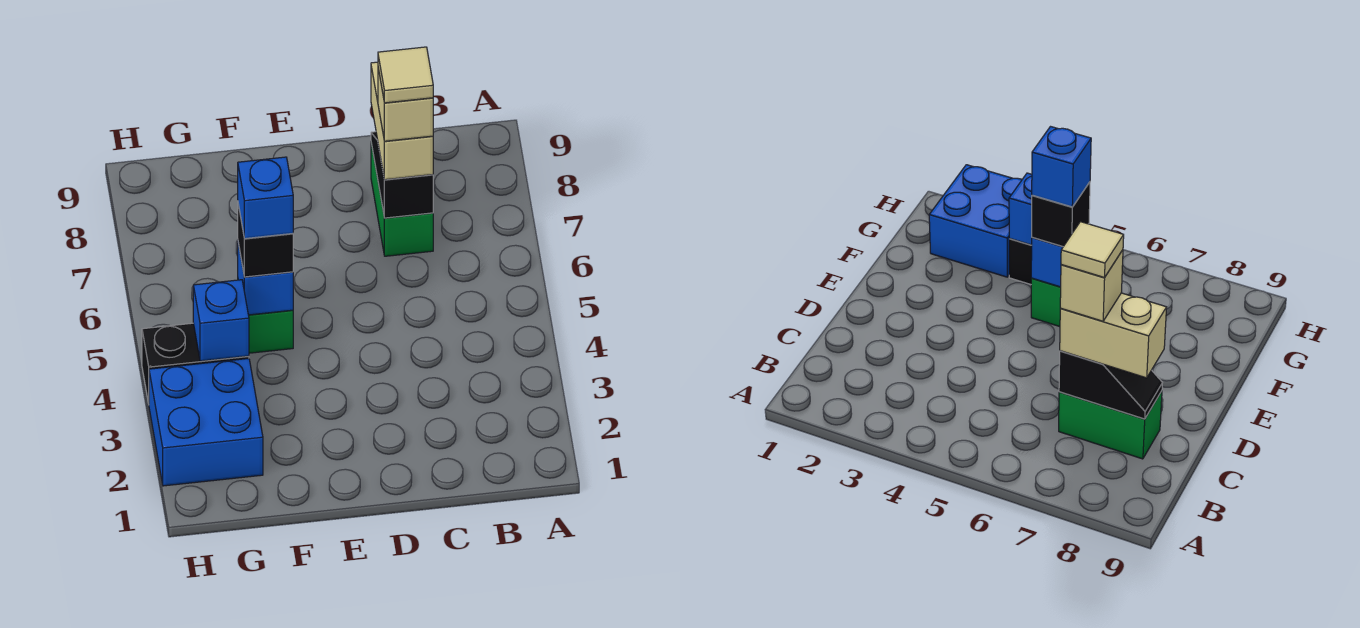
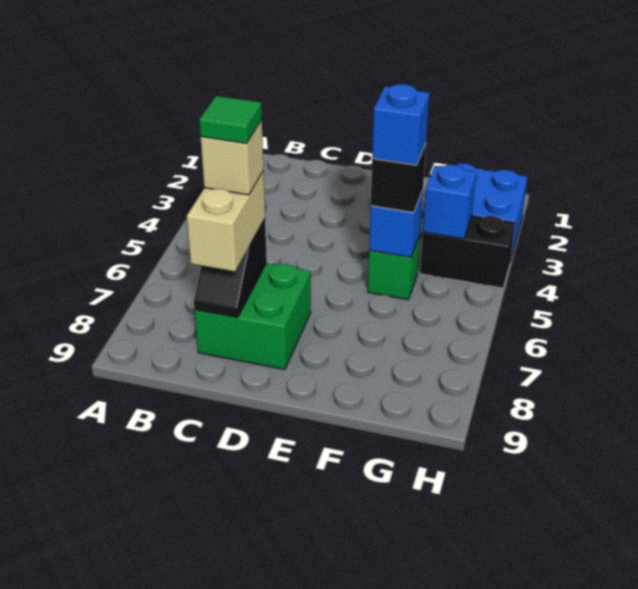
green 1x2 brick [371,143,433,256] -> green 2x2 brick [195,263,311,369]
tan 1x1 tile [378,47,433,103] -> green 1x1 tile [199,96,262,144]

